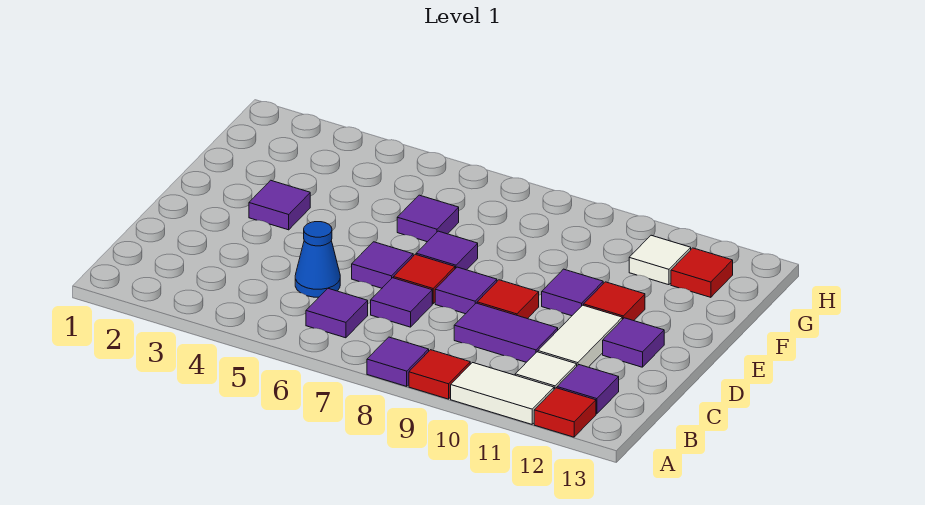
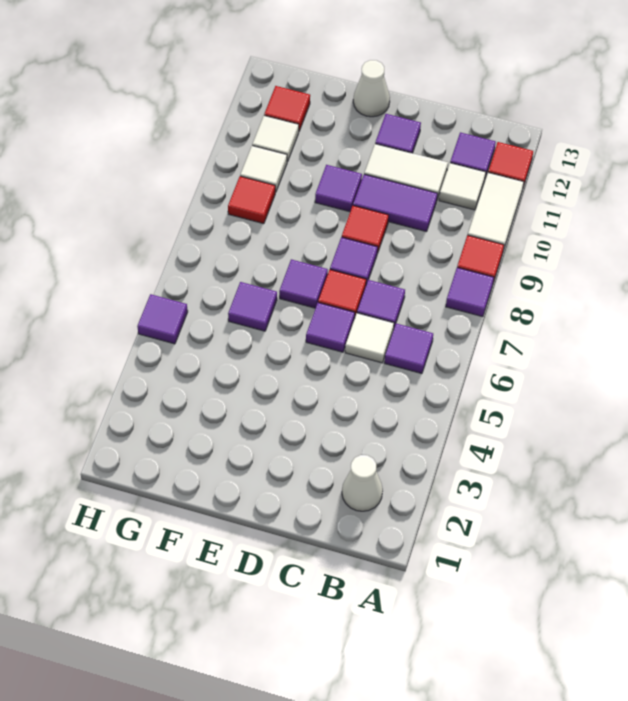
none -> white 1x1 cone [342,455,383,511]
blue 1x1 cone [295,222,340,297] -> none
none -> white 1x1 tile [345,313,394,363]
purple 1x2 tile [454,303,558,362] -> purple 1x2 tile turned to [353,174,438,232]
purple 1x1 tile [249,180,310,230] -> purple 1x1 tile moved to [137,294,188,344]
red 1x1 tile [584,282,645,321] -> red 1x1 tile moved to [228,176,275,224]
none -> white 1x1 cone [353,60,390,117]
none -> white 1x1 tile [240,146,287,192]

